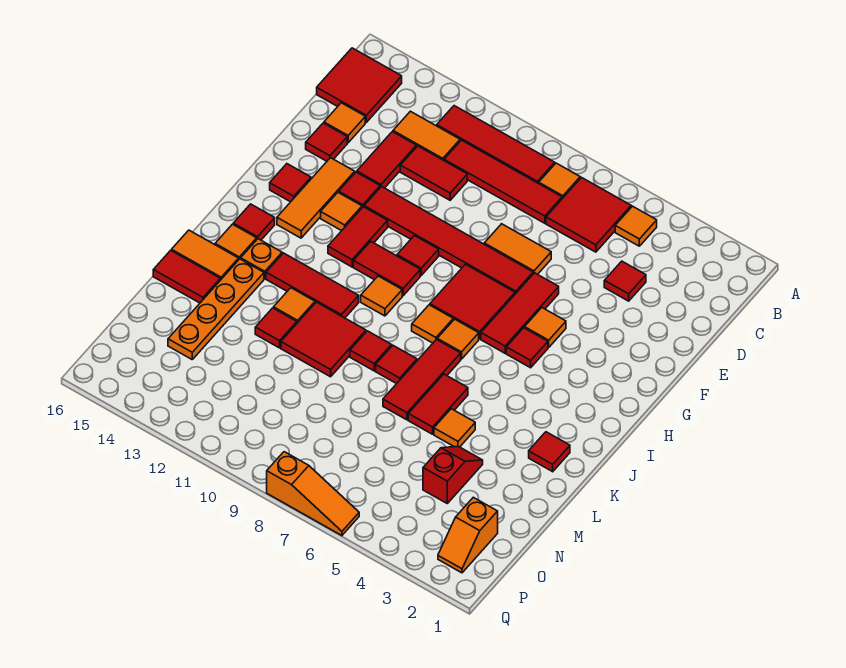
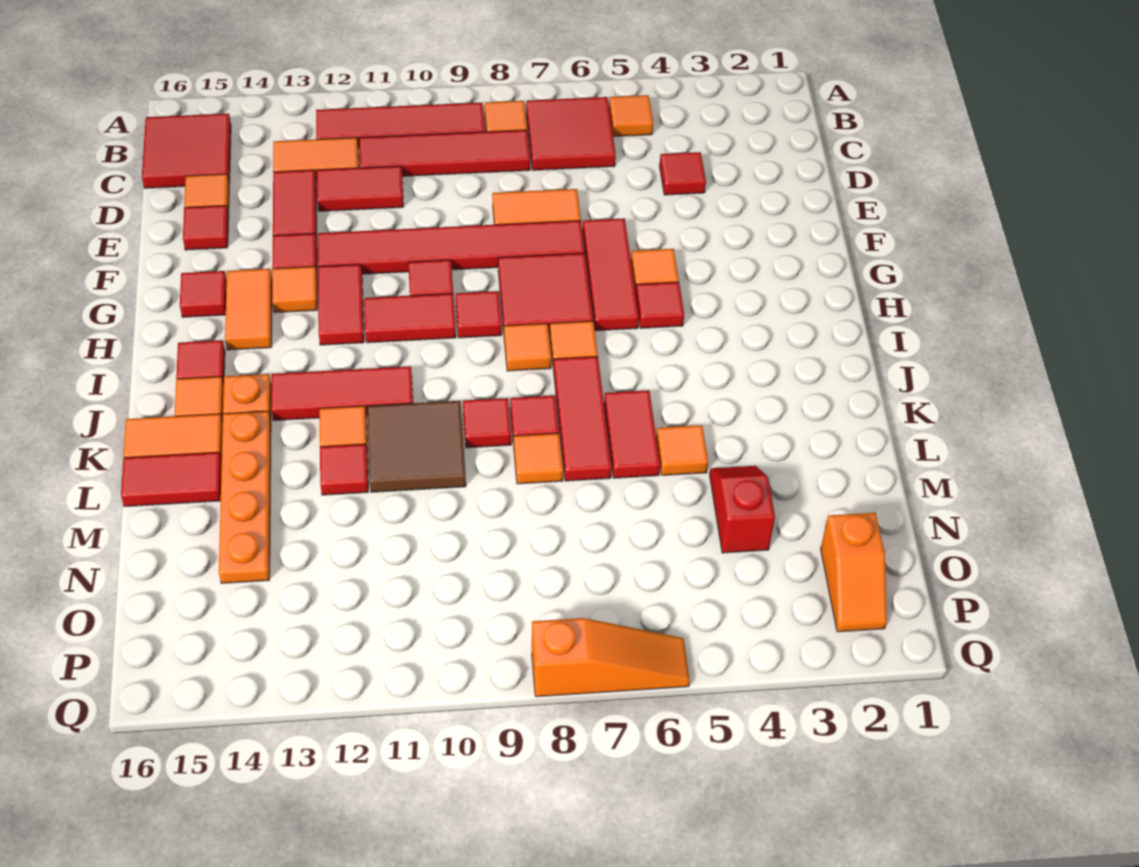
orange 1x3 tile [277,158,355,238] -> orange 1x2 tile [225,269,272,350]
orange 1x1 tile [361,276,402,316] -> orange 1x1 tile moved to [514,433,563,484]
red 1x1 tile [529,432,570,472] -> red 1x1 tile moved to [456,291,502,338]
red 2x2 tile [281,302,366,377] -> brown 2x2 tile [367,401,466,492]

